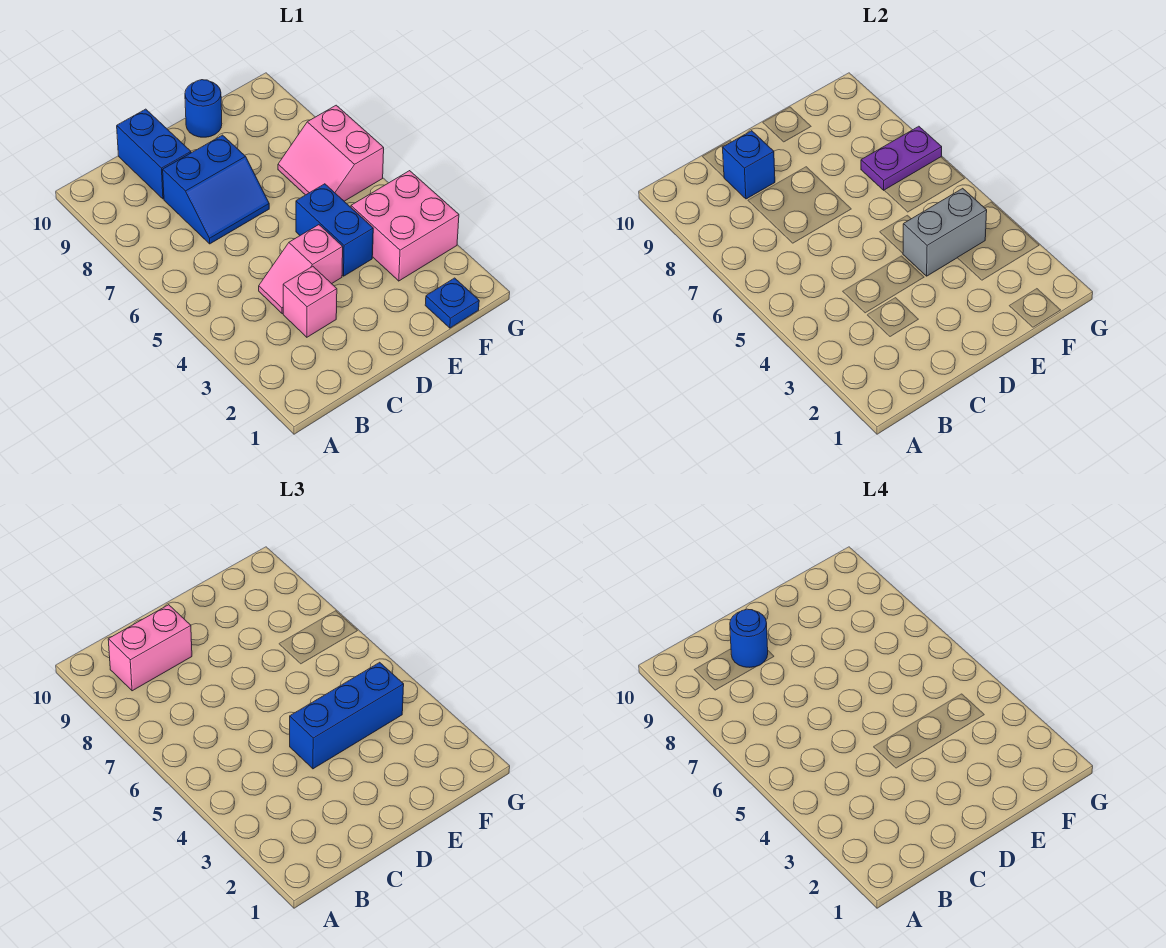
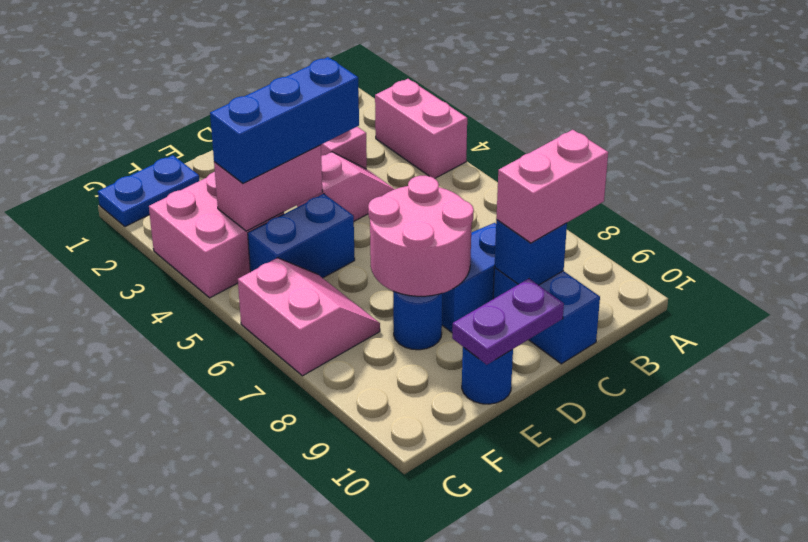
none -> pink 1x2 brick [375,79,467,178]
blue 1x1 round brick [730,609,768,667] -> blue 1x1 round brick moved to [393,291,442,350]
none -> pink 2x2 round brick [368,176,474,296]
blue 1x2 brick [296,184,373,276] -> blue 1x2 brick turned to [248,194,355,278]
grey 1x2 brick [903,188,987,276] -> pink 1x2 brick [214,145,322,231]
blue 1x1 plate [425,278,479,328] -> blue 1x2 plate [98,155,199,227]
purple 1x2 plate [861,126,942,190] -> purple 1x2 plate moved to [452,279,564,365]

